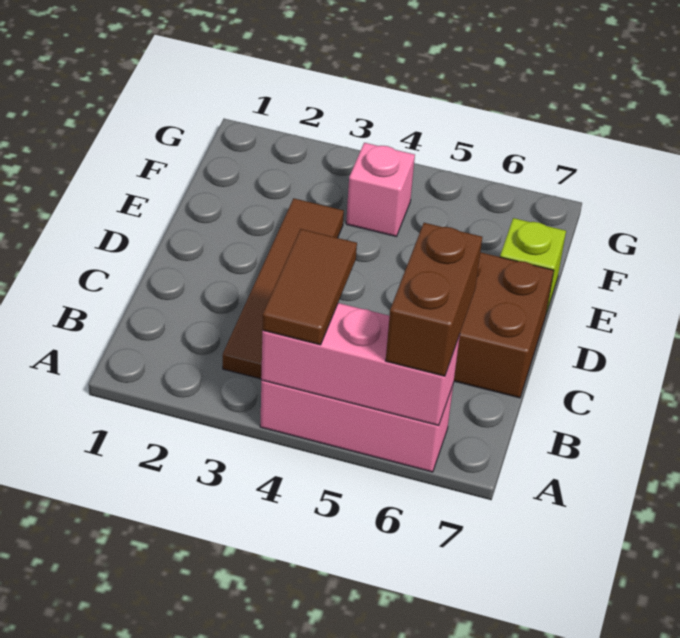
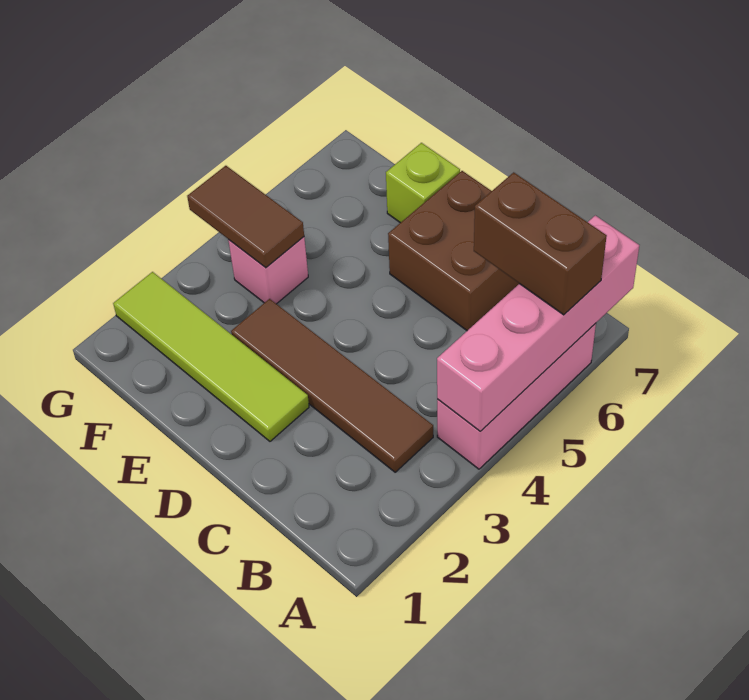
pink 1x3 brick [261,303,460,426] -> pink 1x4 brick [437,215,639,431]
brown 1x2 tile [262,229,357,345] -> brown 1x2 tile moved to [187,166,304,268]
none -> lime 1x4 tile [113,272,309,441]

